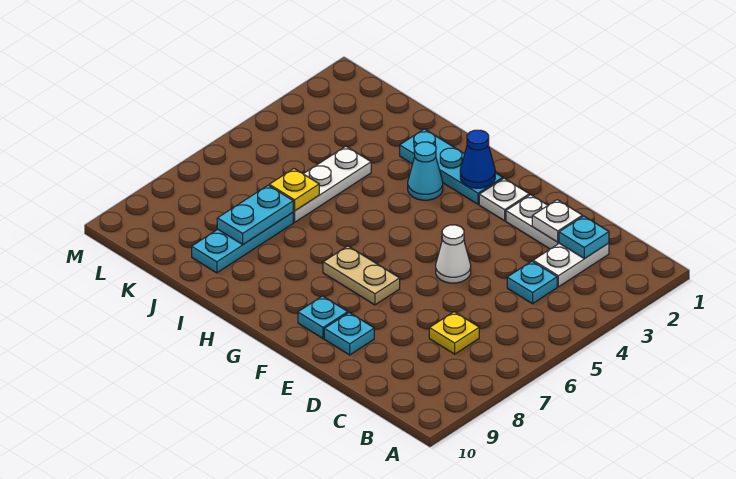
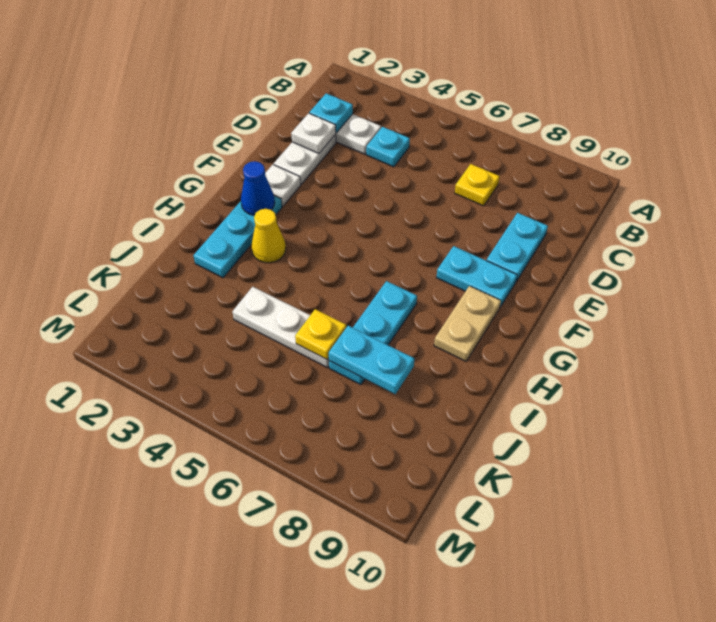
white 1x1 cone [436,225,471,283] -> none
cyan 1x1 plate [324,313,374,355] -> cyan 1x2 plate [486,213,548,281]
tan 1x2 plate [323,246,400,305] -> tan 1x2 plate moved to [434,286,501,361]
cyan 1x1 plate [298,296,348,339] -> cyan 1x2 plate [436,246,517,307]
cyan 1x1 cone [408,142,443,200] -> yellow 1x1 cone [251,209,286,263]
cyan 1x3 plate [192,212,293,273] -> cyan 1x3 plate turned to [329,281,417,385]

